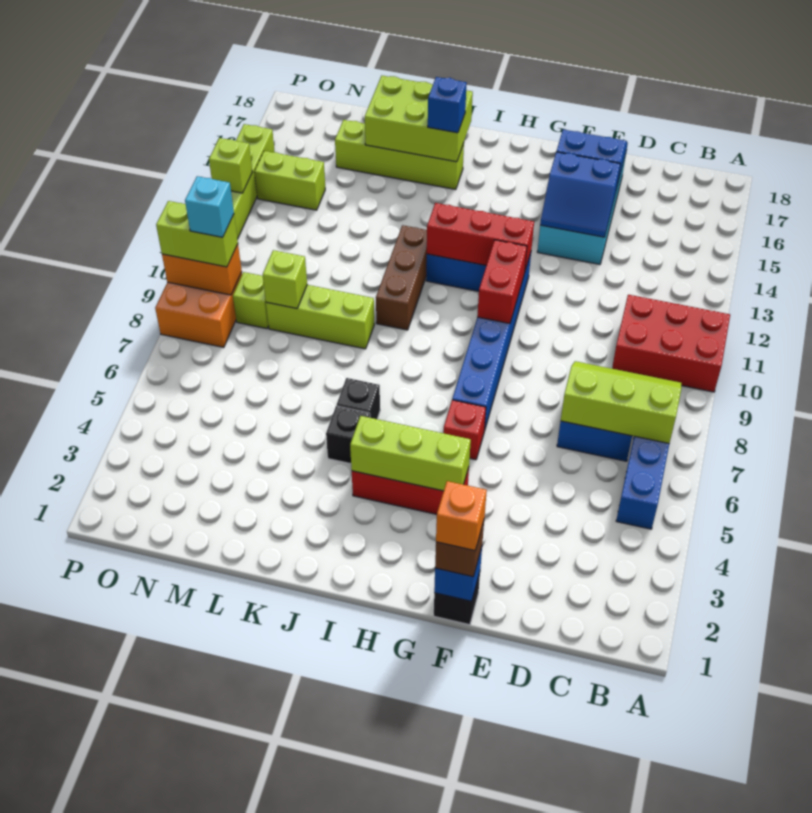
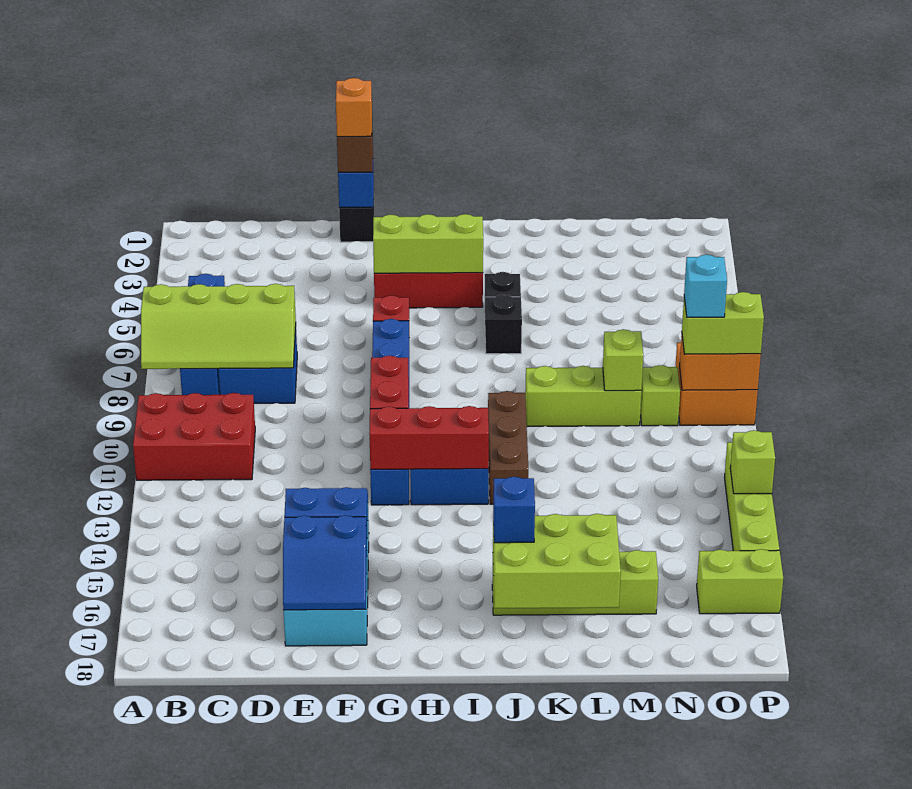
lime 2x3 slope [561,361,681,443] -> lime 2x4 slope [141,284,296,369]
lime 1x2 brick [255,151,325,210] -> lime 1x2 brick moved to [697,549,783,614]

